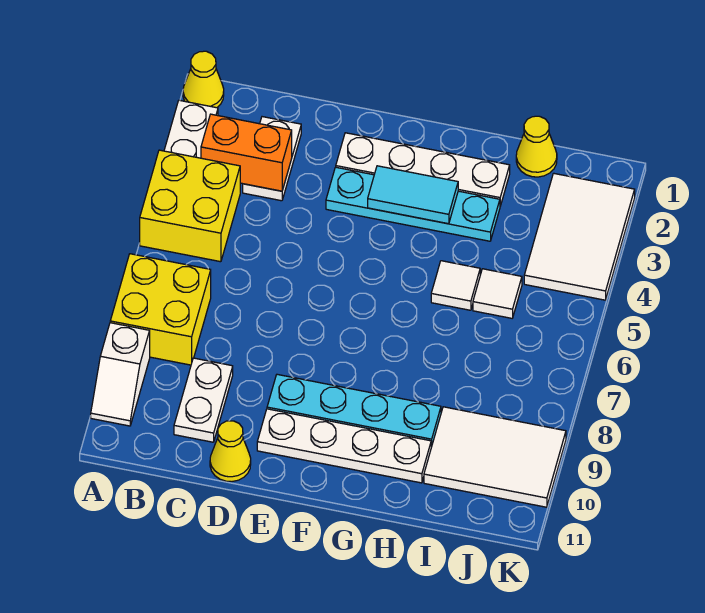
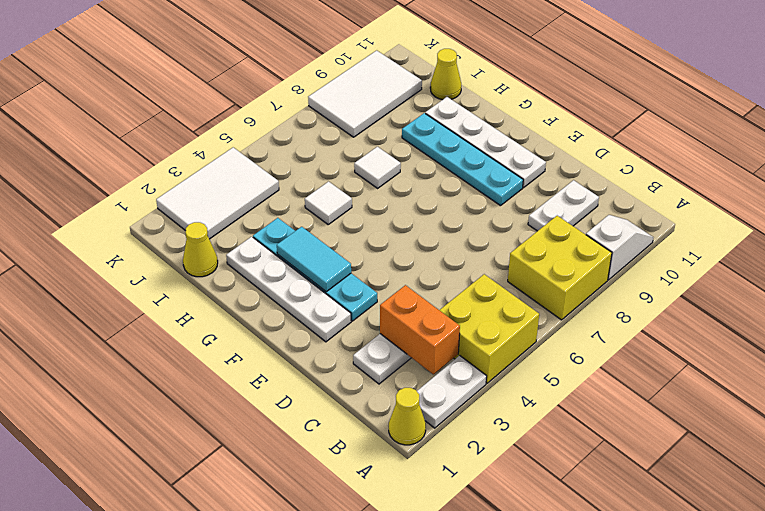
yellow 1x1 cone [210,421,251,482] -> yellow 1x1 cone moved to [430,49,461,100]
white 1x1 tile [473,269,522,318] -> white 1x1 tile moved to [354,147,401,188]
white 2x3 tile [424,407,566,507] -> white 2x3 tile turned to [308,50,422,137]

